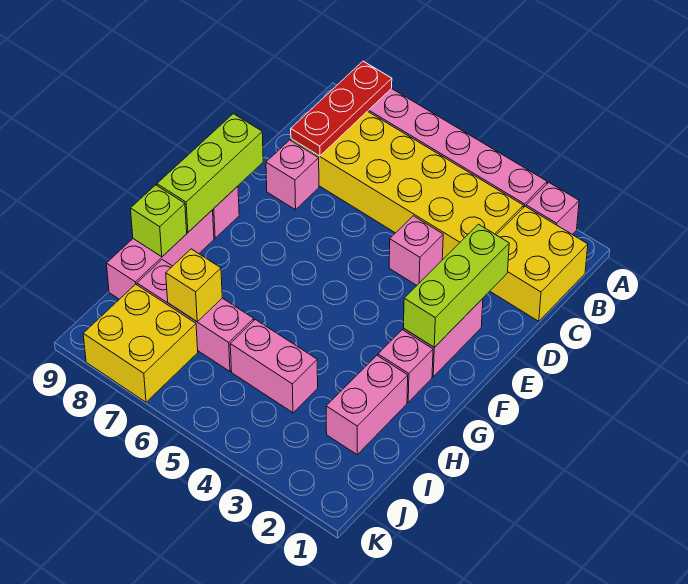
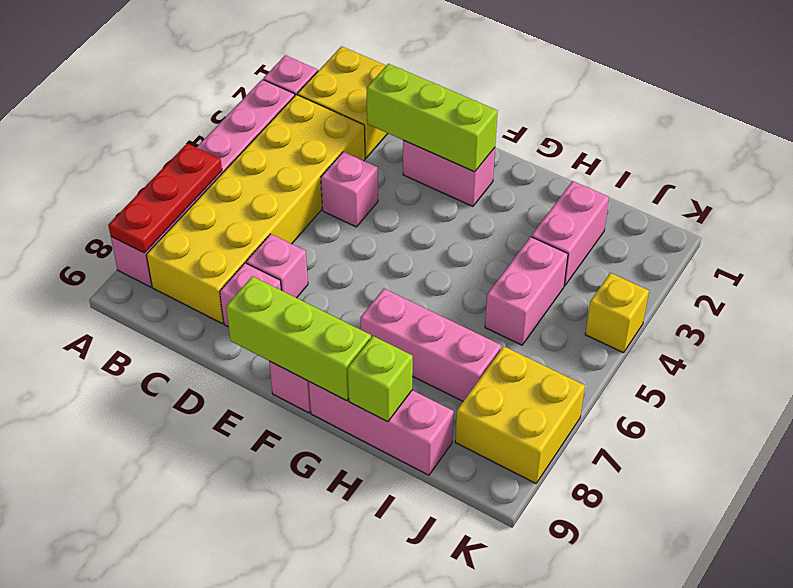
red 1x3 plate [291,61,392,156] -> red 1x3 plate turned to [108,143,222,253]
pink 1x1 brick [378,330,433,402] -> pink 1x1 brick moved to [246,234,308,298]
pink 1x2 brick [326,356,408,455] -> pink 1x2 brick turned to [531,181,609,286]
pink 1x3 brick [137,260,254,371] -> pink 1x3 brick turned to [360,289,501,401]
yellow 1x1 brick [166,249,222,321] -> yellow 1x1 brick moved to [585,273,649,353]

